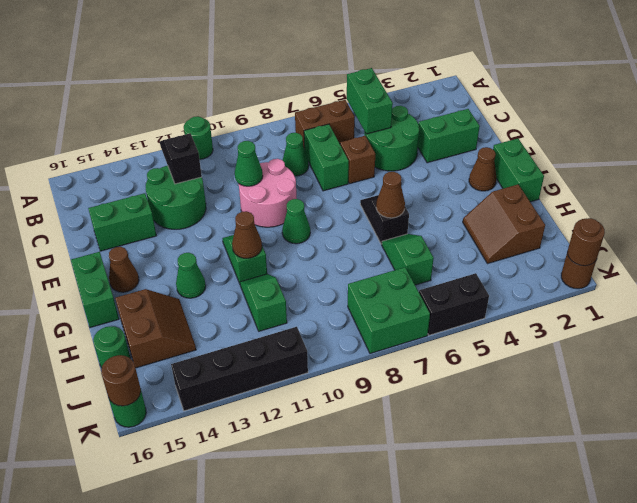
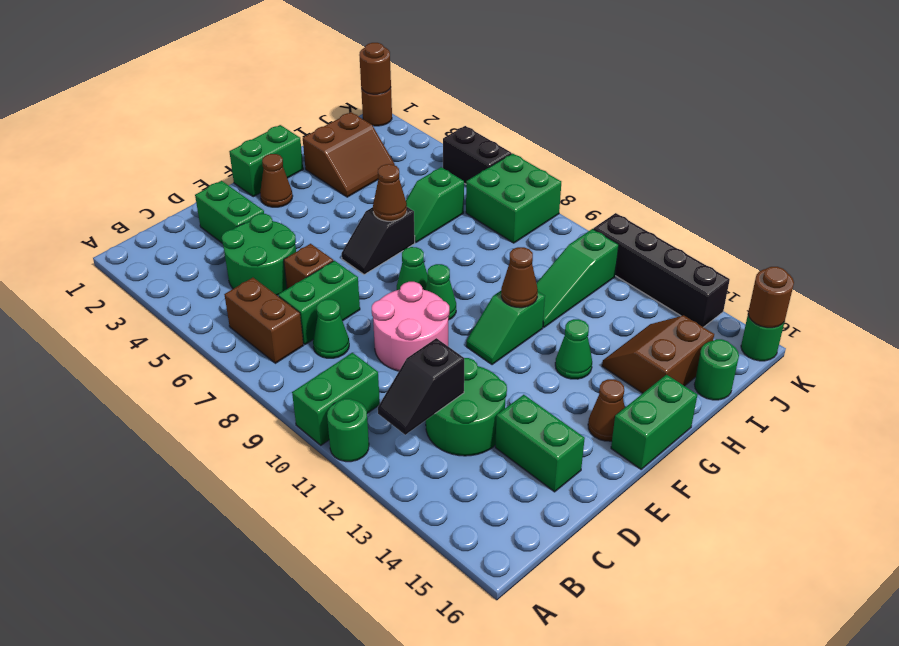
green 1x2 brick [347,68,393,134] -> green 1x2 brick moved to [292,353,380,445]
green 1x1 cone [235,141,263,186] -> green 1x1 cone moved to [397,247,428,290]
green 1x2 slope [240,274,287,331] -> green 1x3 slope [536,229,619,328]

